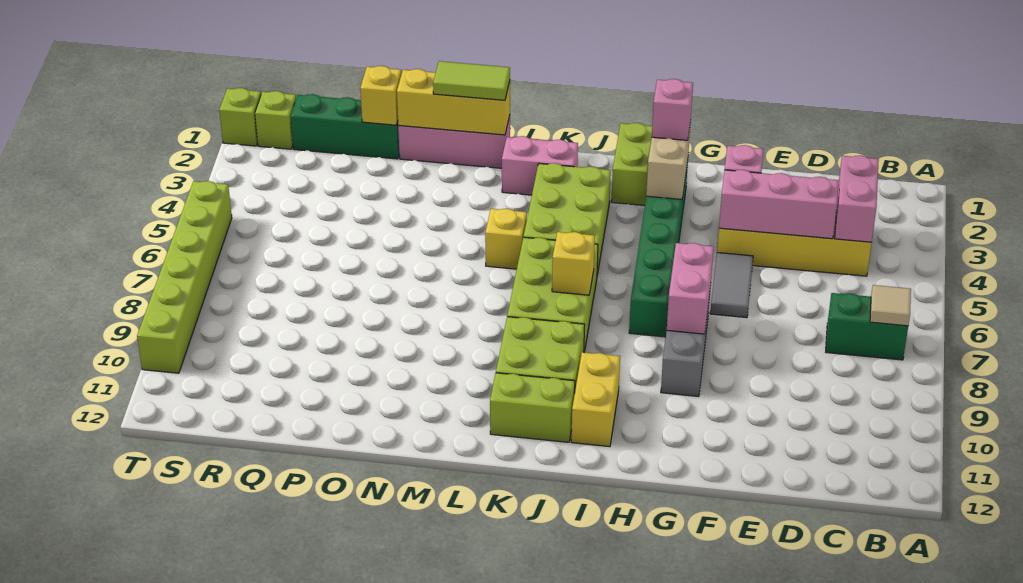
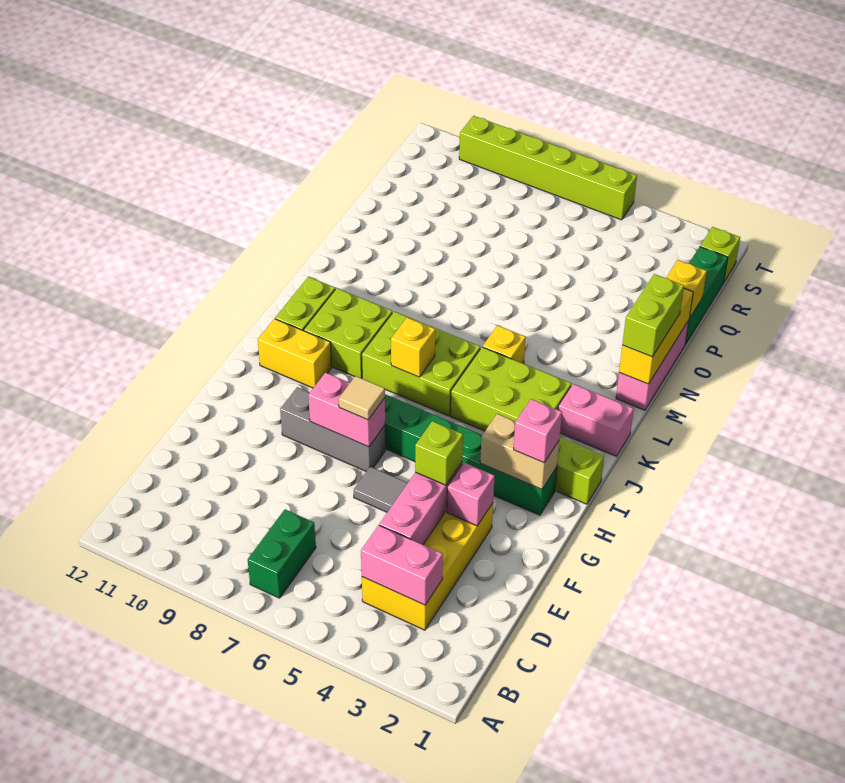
tan 1x1 tile [870,285,911,326] -> tan 1x1 tile moved to [339,376,385,420]
pink 1x2 brick [502,136,578,195] -> pink 1x2 brick turned to [558,384,634,456]
lime 1x2 tile [433,61,510,100] -> lime 1x2 brick [622,274,684,357]
lime 1x1 brick [219,88,261,146] -> lime 1x1 brick moved to [415,421,463,485]

